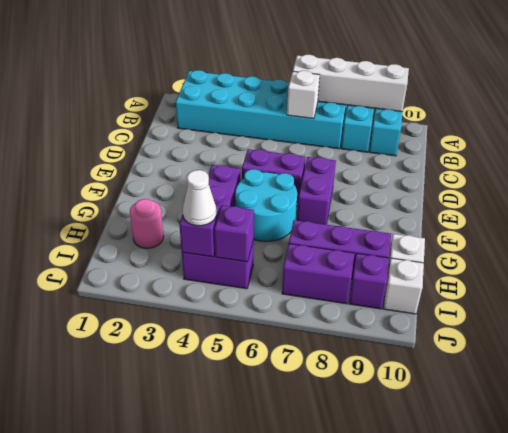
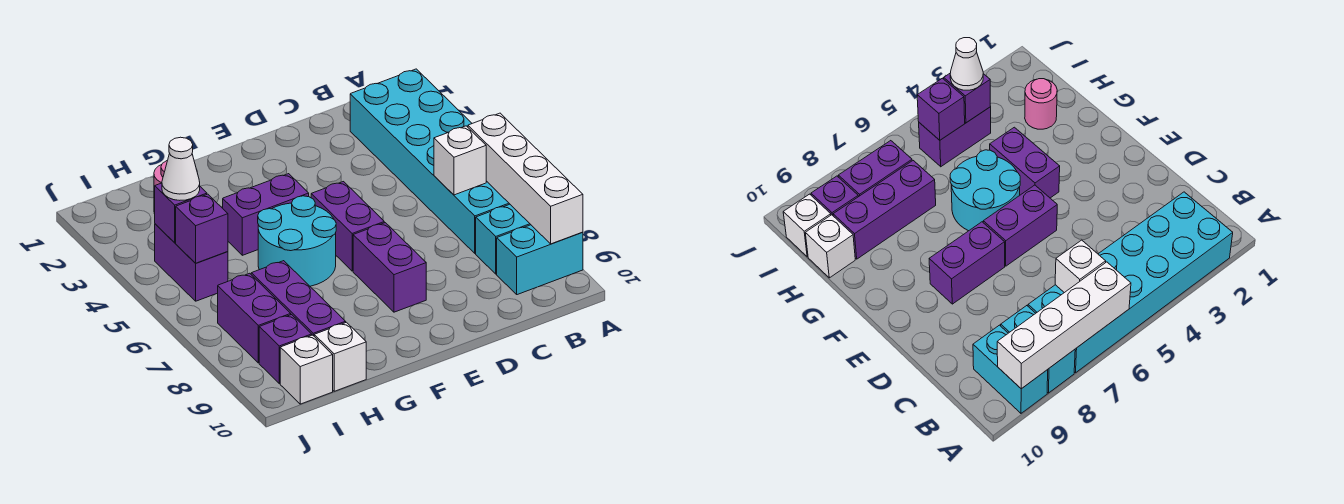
purple 1x2 brick [297,157,336,224] -> purple 1x2 brick turned to [353,223,426,312]

